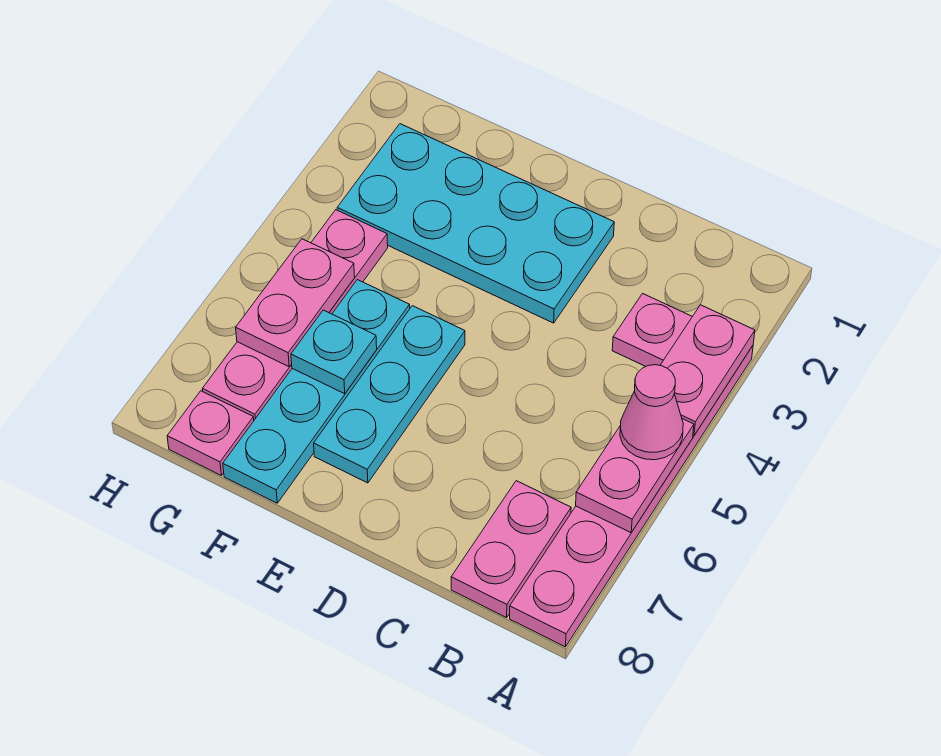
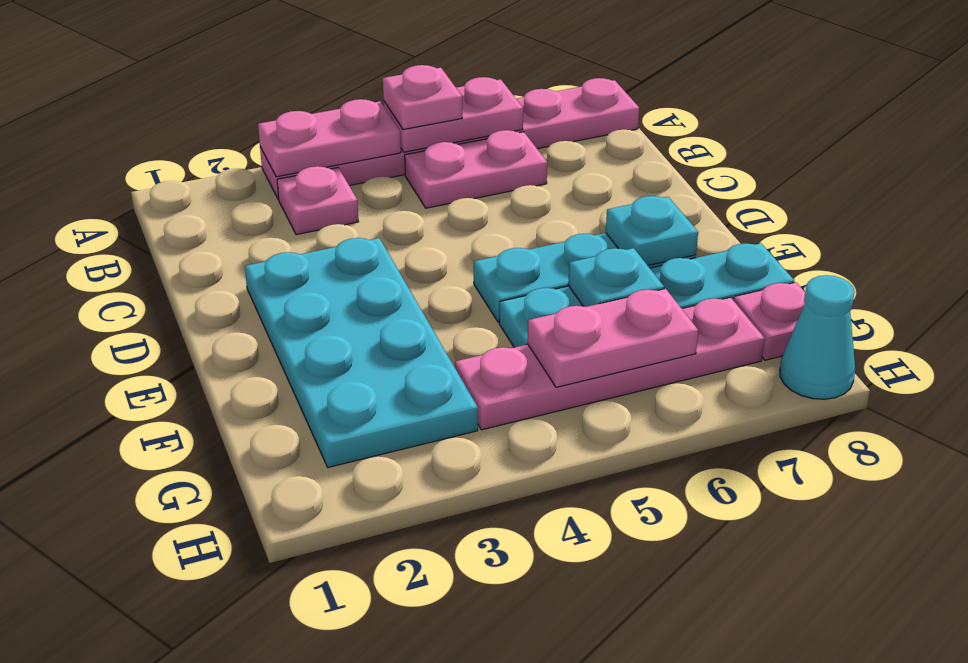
pink 1x1 cone [620,365,683,460] -> pink 1x1 plate [383,65,462,130]
pink 1x2 plate [451,481,571,618] -> pink 1x2 plate moved to [405,130,547,208]
none -> cyan 1x1 plate [606,196,698,265]
none -> cyan 1x1 cone [780,275,855,399]

